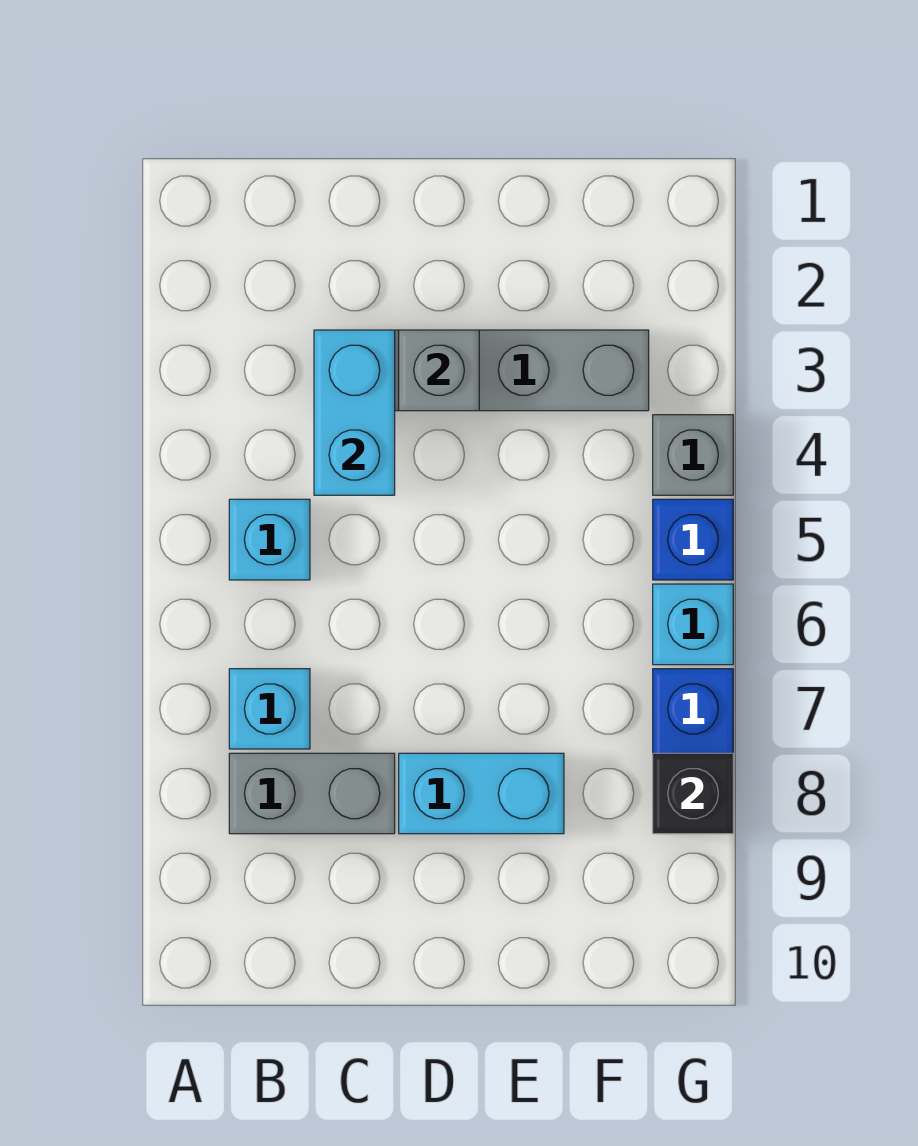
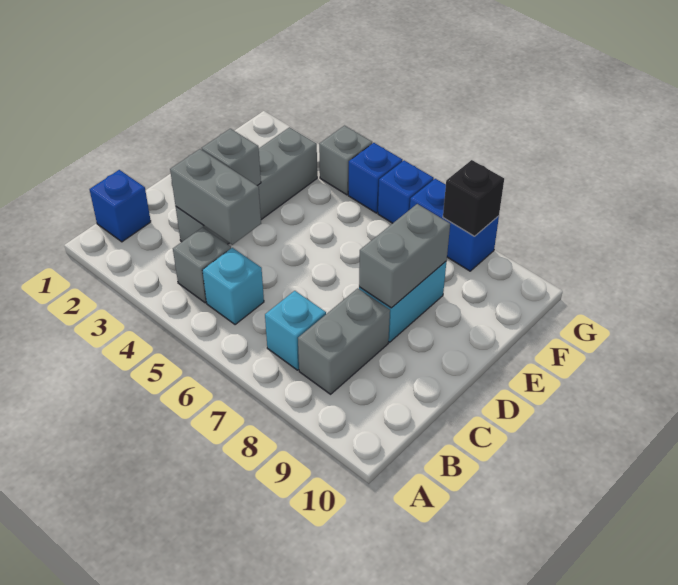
none -> blue 1x1 brick [90,170,151,242]
none -> grey 1x1 brick [173,227,231,303]
cyan 1x2 brick [314,330,395,495] -> grey 1x2 brick [170,149,261,245]
none -> grey 1x2 brick [359,204,450,308]
cyan 1x1 brick [653,584,733,665] -> blue 1x1 brick [378,160,434,223]

